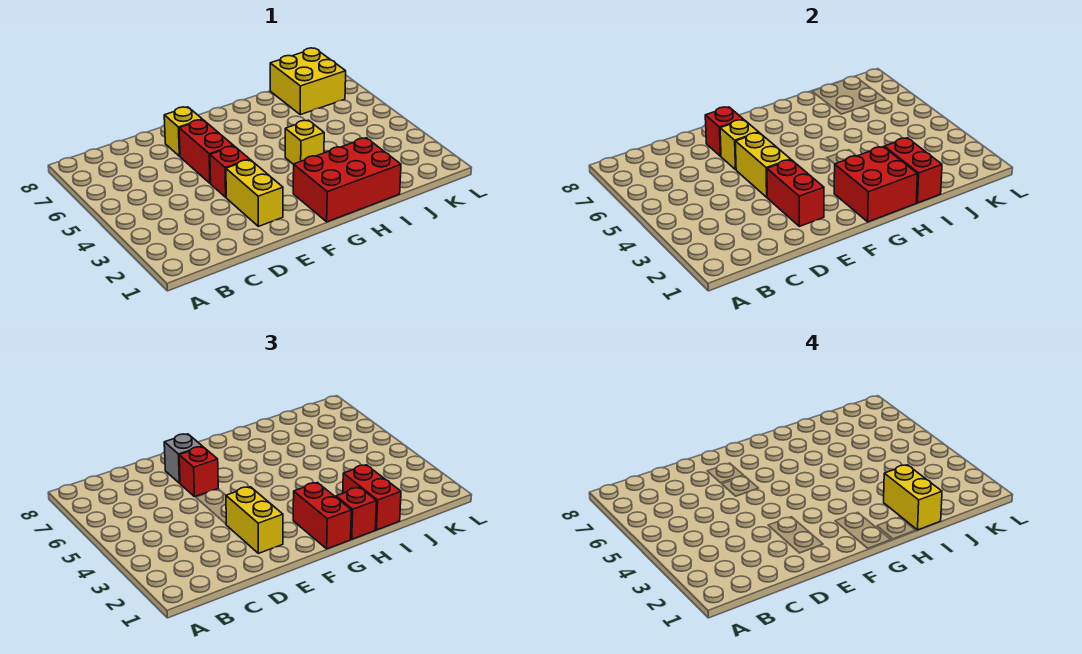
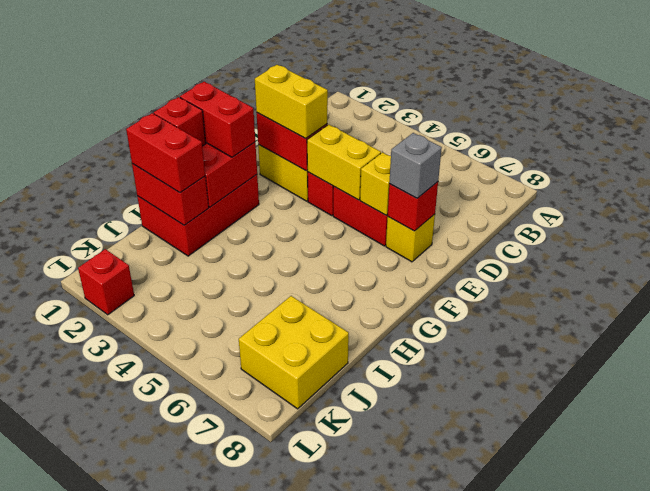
red 1x1 brick [179,447,218,497] -> red 1x1 brick moved to [78,249,134,315]
yellow 1x1 brick [285,120,324,164] -> none
yellow 1x2 brick [884,465,942,530] -> none

